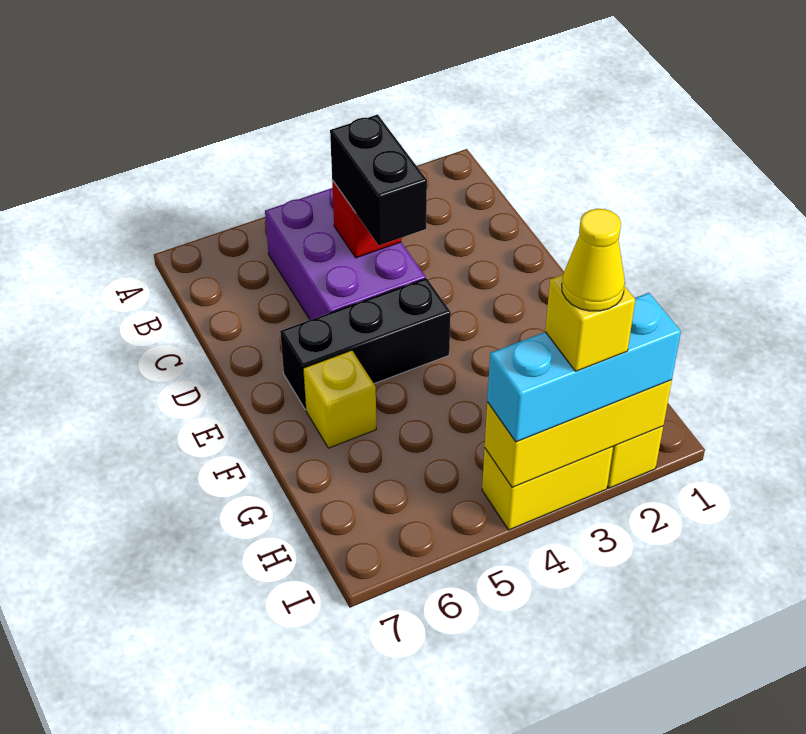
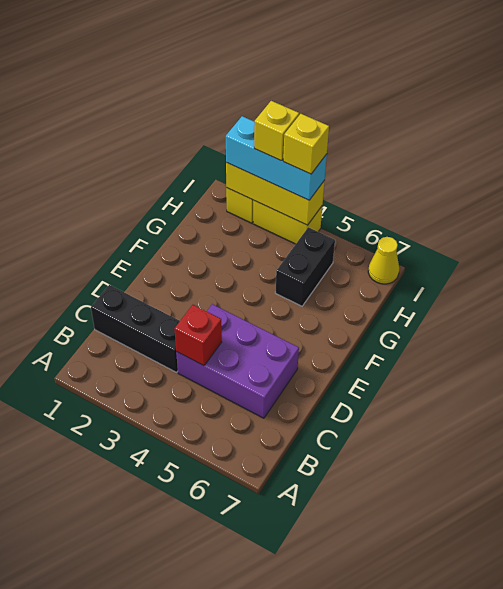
purple 2x3 brick [265,188,426,320] -> purple 2x3 brick turned to [176,304,299,418]
black 1x2 brick [330,114,427,245] -> black 1x2 brick moved to [275,227,335,306]
black 1x3 brick [280,278,451,410] -> black 1x3 brick moved to [91,285,180,372]
yellow 1x1 brick [303,350,376,448] -> yellow 1x1 brick moved to [283,114,329,174]
yellow 1x1 cone [562,209,625,311] -> yellow 1x1 cone moved to [368,237,399,284]

